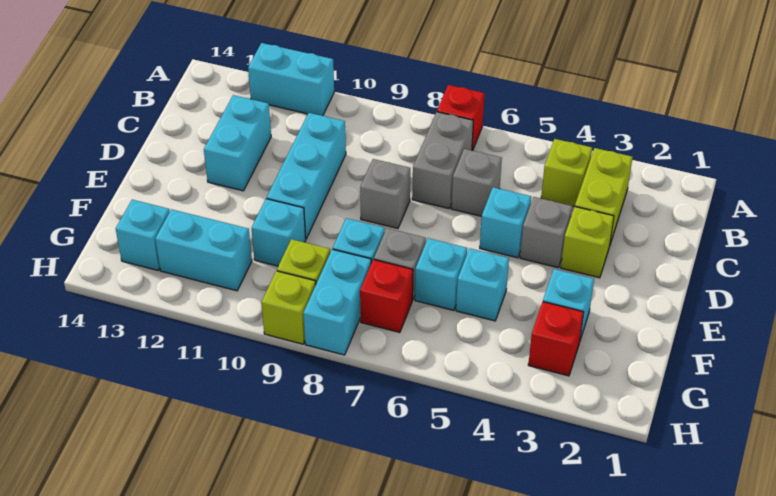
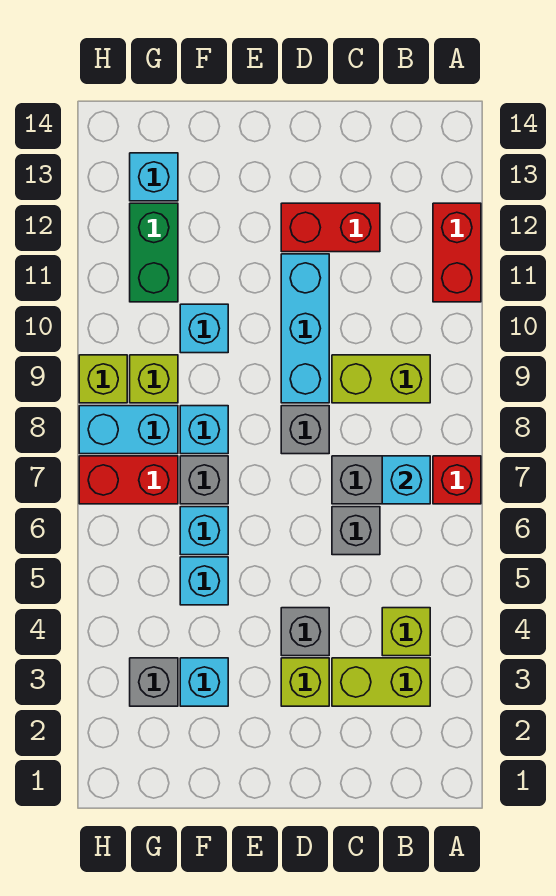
cyan 1x2 brick [248,43,334,116] -> red 1x2 brick [433,203,481,302]
none -> lime 1x2 brick [332,355,430,403]
cyan 1x3 brick [267,113,346,239] -> cyan 1x3 brick turned to [281,254,329,403]
cyan 1x2 brick [204,95,271,191] -> red 1x2 brick [281,203,380,252]
cyan 1x1 brick [480,187,531,258] -> cyan 1x1 brick moved to [382,456,430,504]
red 1x1 brick [528,302,584,376] -> grey 1x1 brick [130,658,178,706]
red 1x1 brick [360,260,413,333] -> red 1x2 brick [79,456,178,504]
cyan 1x2 brick [155,209,252,291] -> green 1x2 brick [130,203,178,302]

